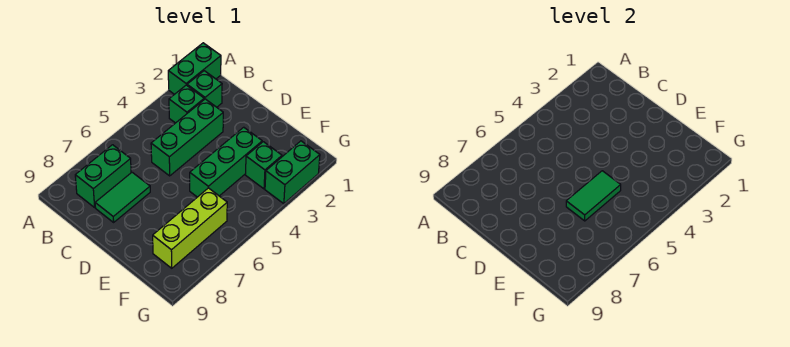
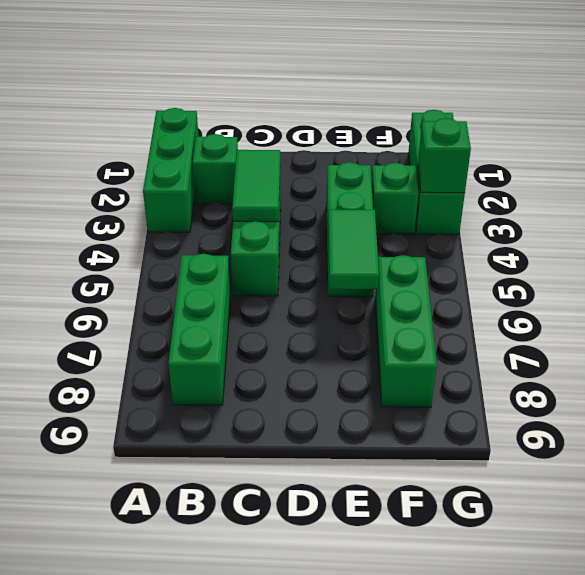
green 1x2 brick [168,43,221,94] -> green 1x3 brick [143,108,199,232]
green 1x1 brick [169,85,204,123] -> green 1x1 brick moved to [418,118,471,193]
green 1x2 brick [75,145,131,207] -> green 1x3 brick [168,254,230,405]
green 1x2 tile [95,172,150,222] -> green 1x2 tile moved to [232,150,280,222]
lime 1x3 brick [153,188,227,268] -> green 1x3 brick [375,255,437,407]
green 1x2 brick [265,141,320,204] -> green 1x3 brick [408,110,465,234]

